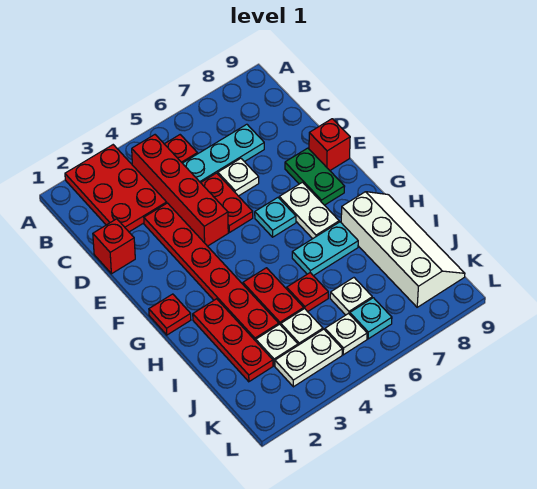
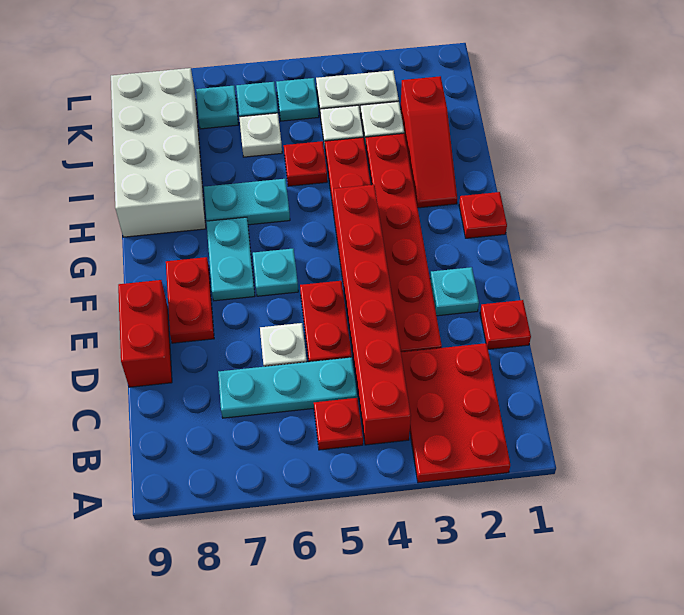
red 1x4 brick [132,135,228,246] -> red 1x6 brick [334,185,411,445]
red 1x1 brick [93,219,135,274] -> red 1x1 plate [480,300,531,349]
none -> cyan 1x1 plate [430,267,479,316]
green 1x2 plate [285,148,345,205] -> red 1x2 plate [166,257,214,343]
red 1x1 brick [309,119,350,170] -> red 1x2 brick [118,280,172,387]
white 1x2 plate [279,182,339,239] -> cyan 1x2 plate [206,217,255,301]
red 1x3 plate [193,299,273,382] -> red 1x3 slope [400,76,457,208]
white 2x4 slope [341,192,465,307] -> white 2x4 brick [111,68,206,237]
white 1x1 plate [325,313,367,355] -> cyan 1x1 plate [276,78,319,121]
none -> cyan 1x1 plate [196,86,238,129]

